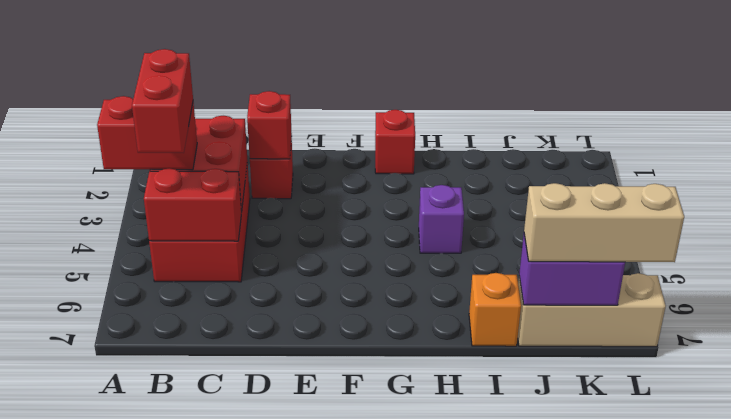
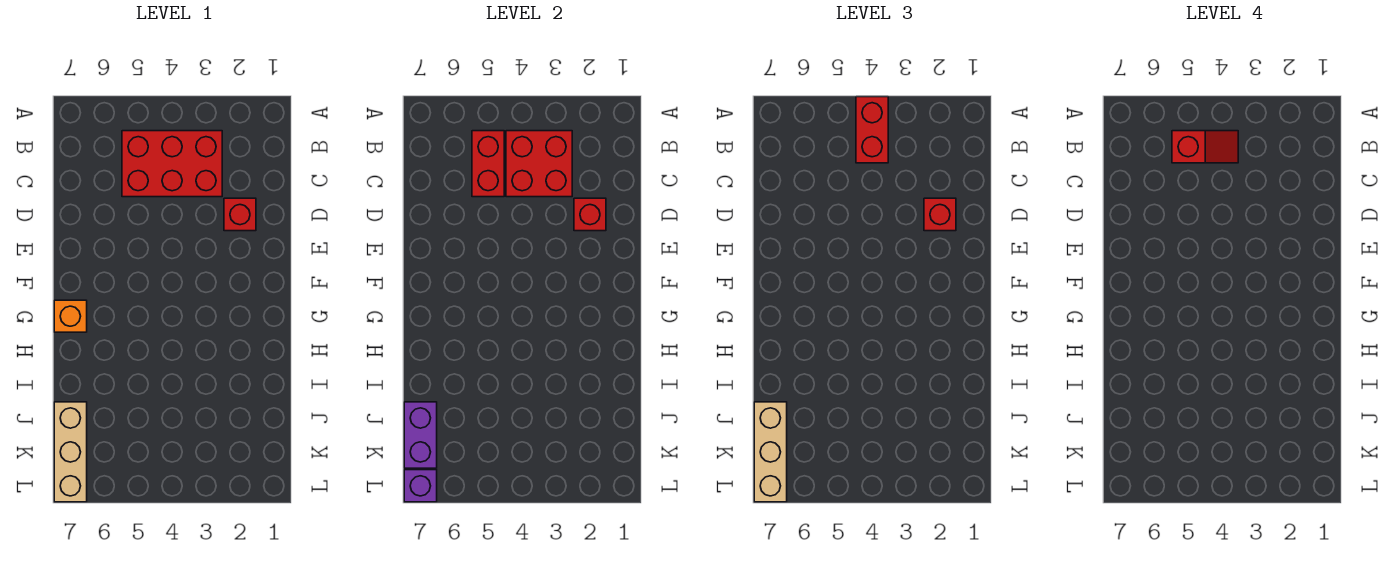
red 1x2 brick [132,49,193,153] -> red 1x2 slope [1172,131,1238,163]
red 1x1 brick [375,110,415,174] -> red 1x1 brick moved to [924,198,956,231]
purple 1x1 brick [419,185,464,253] -> purple 1x1 brick moved to [404,470,437,502]
orange 1x1 brick [469,273,521,346] -> orange 1x1 brick moved to [54,300,87,332]

